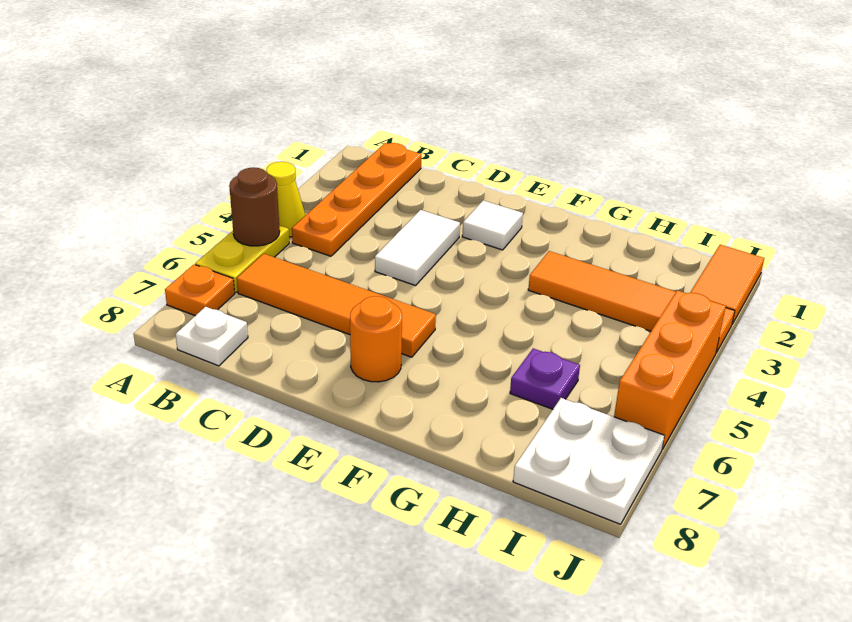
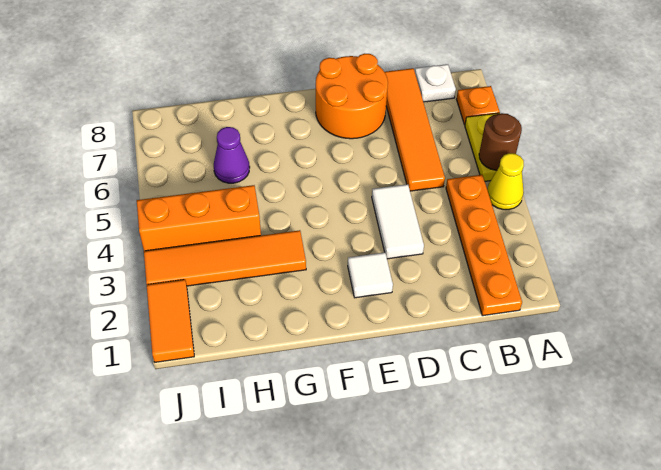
orange 1x4 tile [237,254,436,357] -> orange 1x4 tile turned to [385,68,445,191]
orange 1x1 round brick [350,296,402,382] -> orange 2x2 round brick [316,54,388,139]
purple 1x1 plate [510,348,580,409] -> purple 1x1 cone [214,127,250,183]
white 2x2 plate [513,398,664,524] -> none
orange 1x3 brick [614,290,726,449] -> orange 1x3 brick turned to [137,185,261,251]

